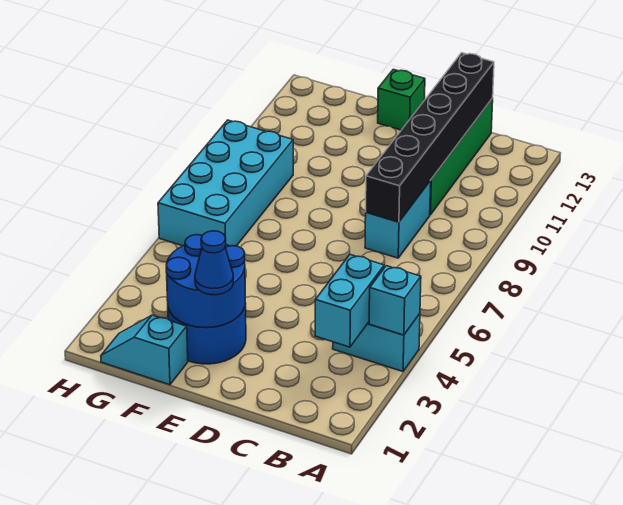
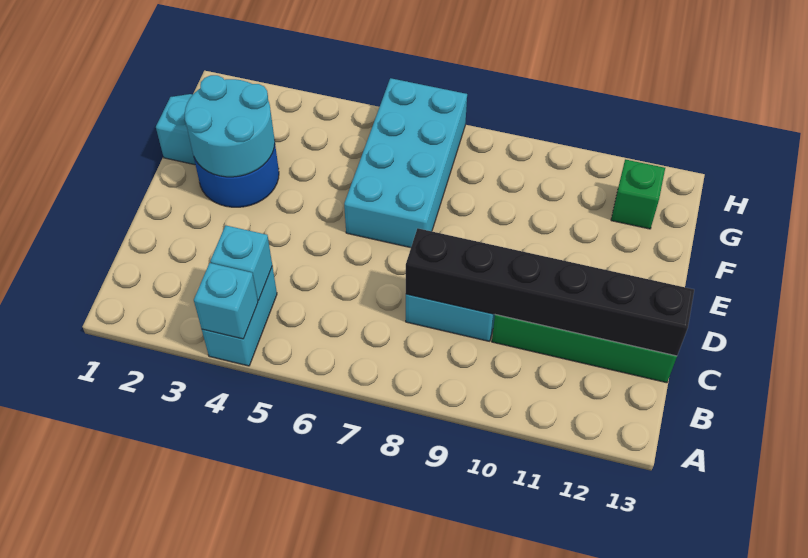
cyan 1x2 brick [315,255,384,347] -> cyan 1x1 brick [210,225,272,301]
blue 2x2 round brick [166,235,245,328] -> cyan 2x2 round brick [185,75,275,177]
blue 1x1 cone [195,231,233,295] -> none
green 1x1 brick [378,69,425,130] -> green 1x1 brick moved to [611,159,665,229]
cyan 2x4 brick [158,120,293,246] -> cyan 2x4 brick turned to [344,78,467,248]

